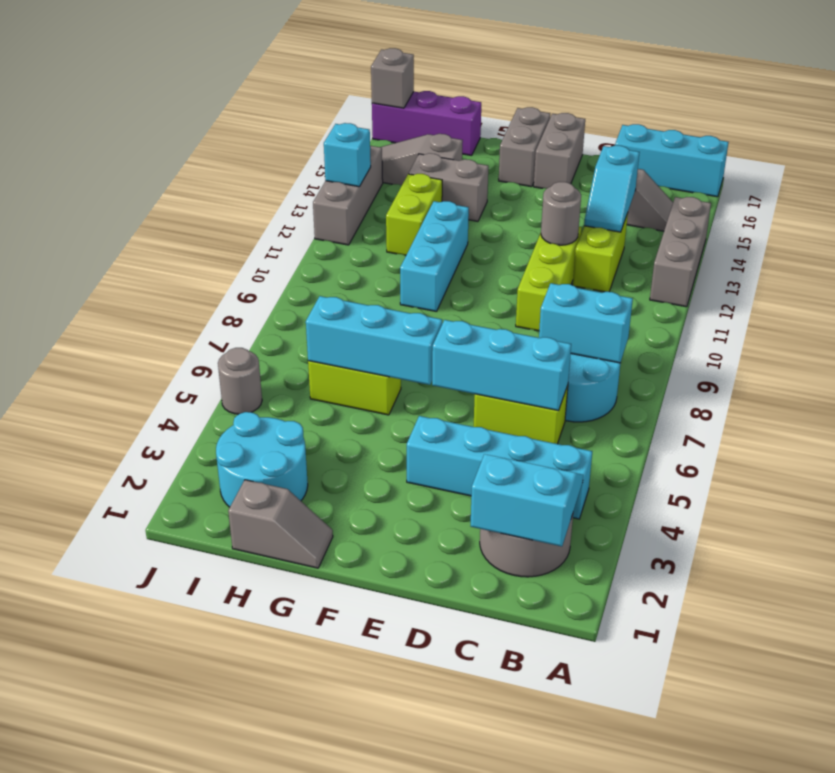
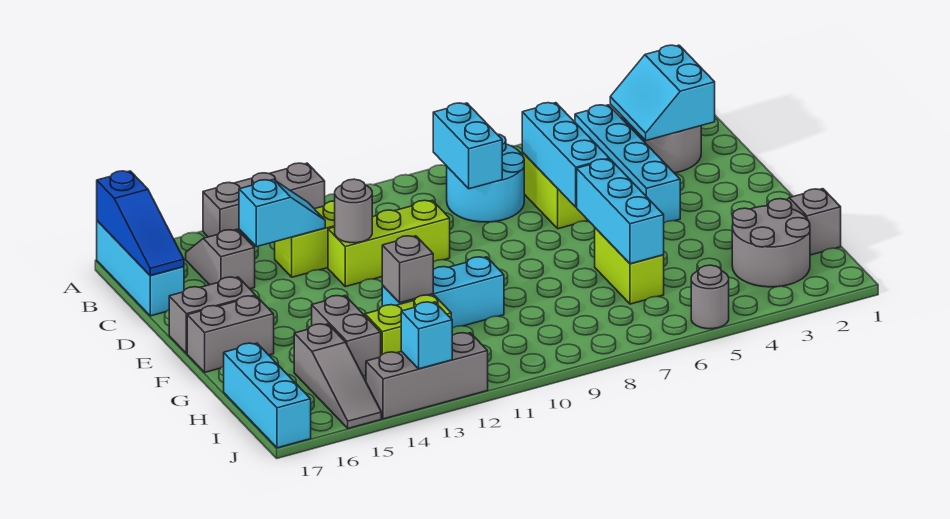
none -> blue 1x3 slope [97,171,184,276]
cyan 2x2 round brick [216,412,308,507] -> grey 2x2 round brick [732,199,810,287]
purple 1x3 brick [372,91,481,156] -> cyan 1x3 brick [224,343,311,448]
grey 1x1 brick [371,48,414,108] -> grey 1x1 brick moved to [382,236,433,303]

